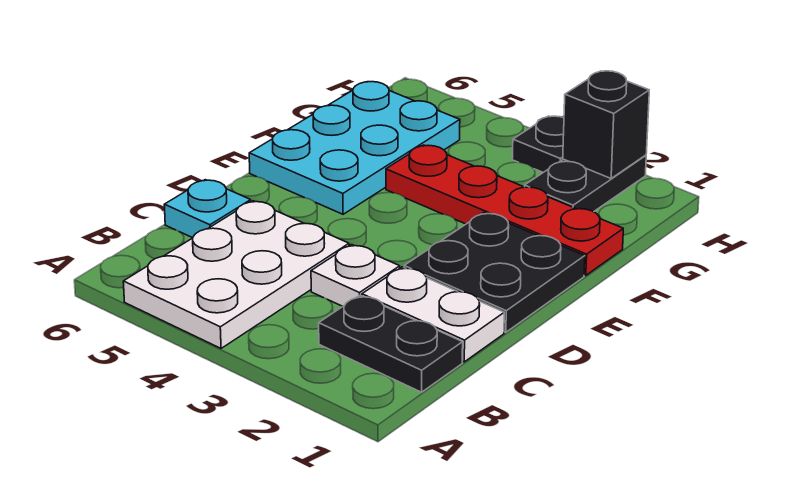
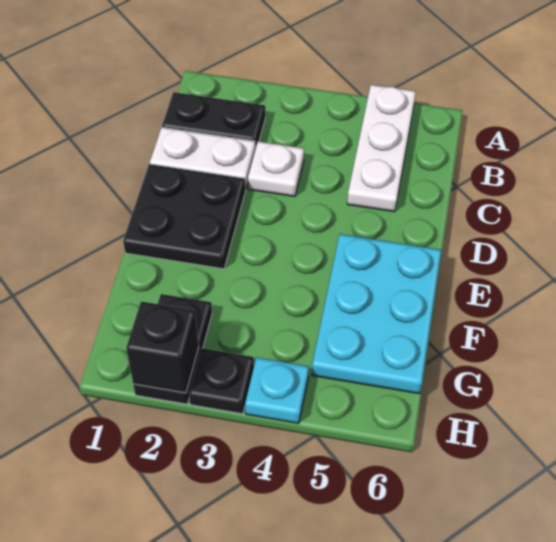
white 2x3 plate [123,201,349,348] -> white 1x3 plate [347,85,416,212]
cyan 1x1 plate [164,180,251,238] -> cyan 1x1 plate moved to [245,357,309,423]
red 1x4 plate [386,145,623,275] -> none

